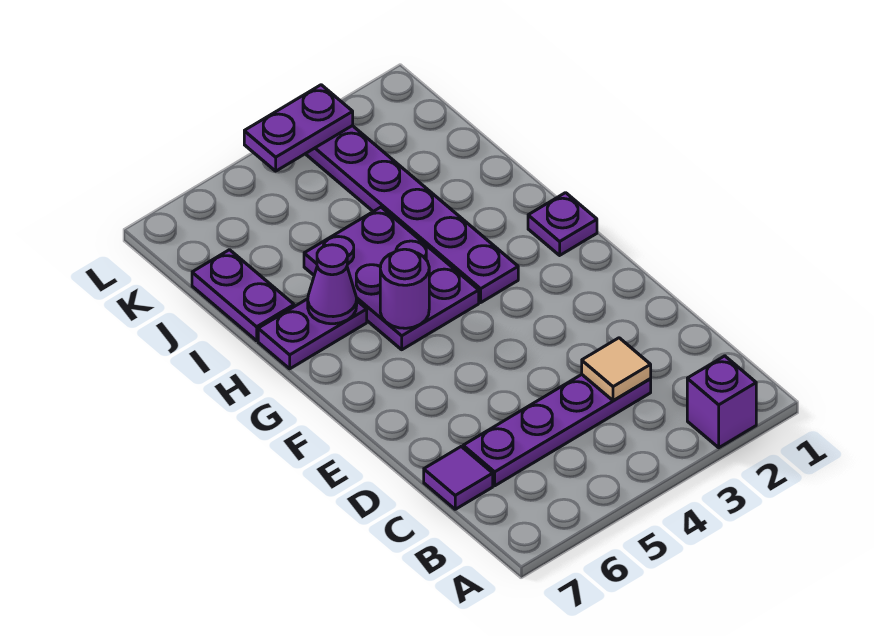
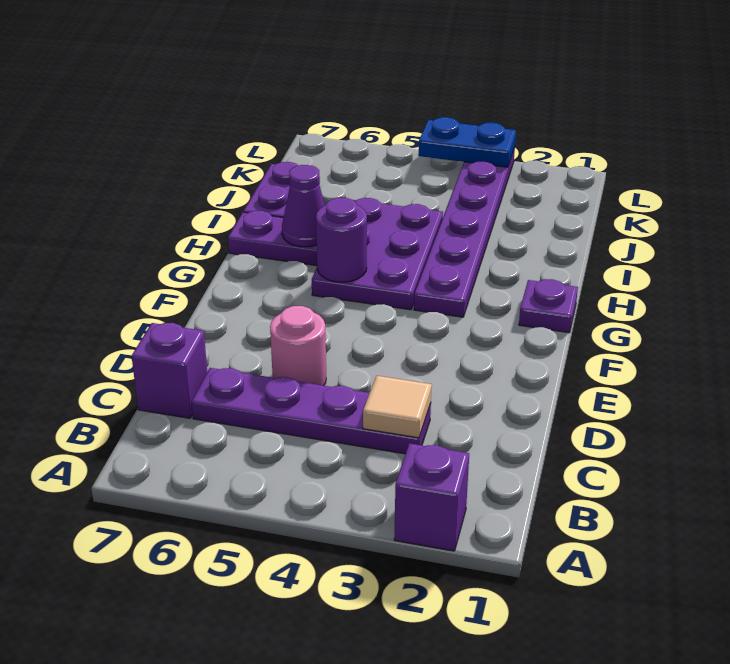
purple 1x1 tile [424,447,493,509] -> purple 1x1 brick [132,323,207,418]
none -> pink 1x1 round brick [270,306,326,386]
purple 1x2 plate [244,85,353,171] -> blue 1x2 plate [418,117,516,167]

